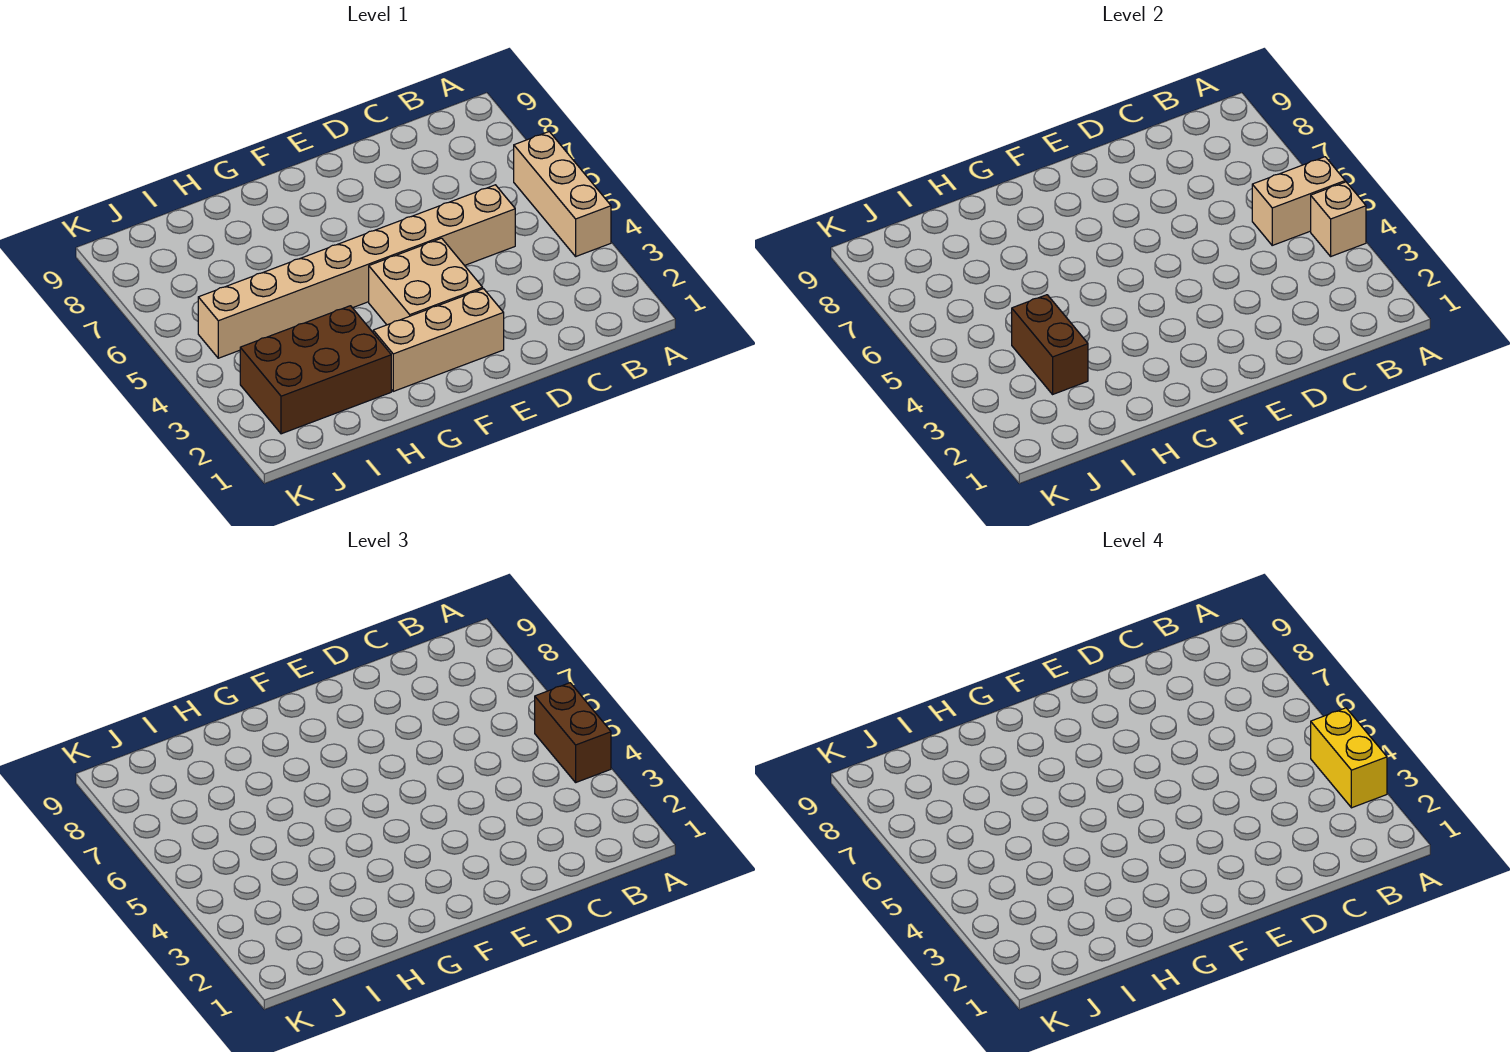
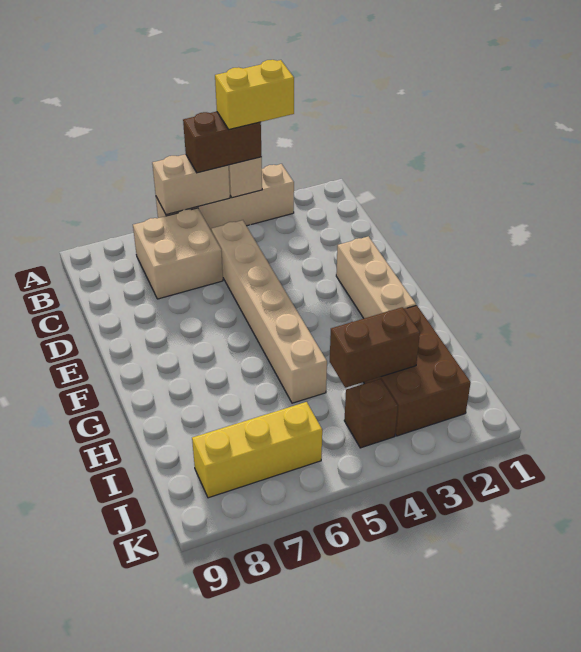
tan 1x3 brick [514,132,611,256] -> tan 1x4 brick [156,164,294,232]
tan 1x2 brick [1252,157,1345,245] -> tan 1x2 brick turned to [152,154,230,215]
tan 1x8 brick [198,185,515,358] -> tan 1x6 brick [211,220,327,403]
tan 2x2 brick [369,238,483,325] -> tan 2x2 brick moved to [133,208,223,299]
none -> brown 1x1 brick [344,379,398,448]
none -> yellow 1x3 brick [192,402,322,498]

